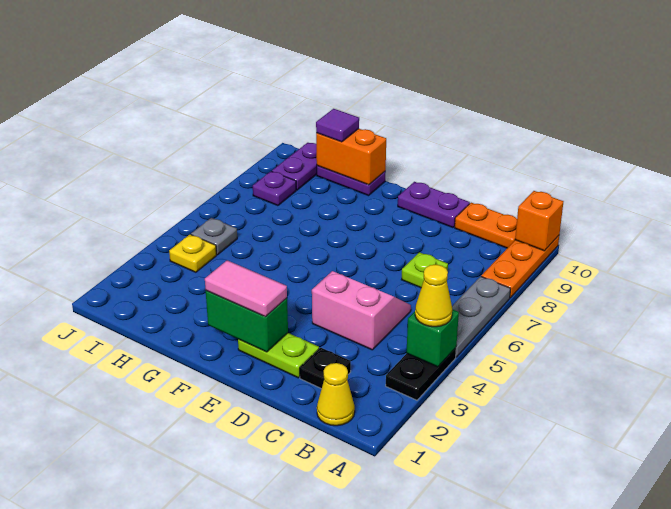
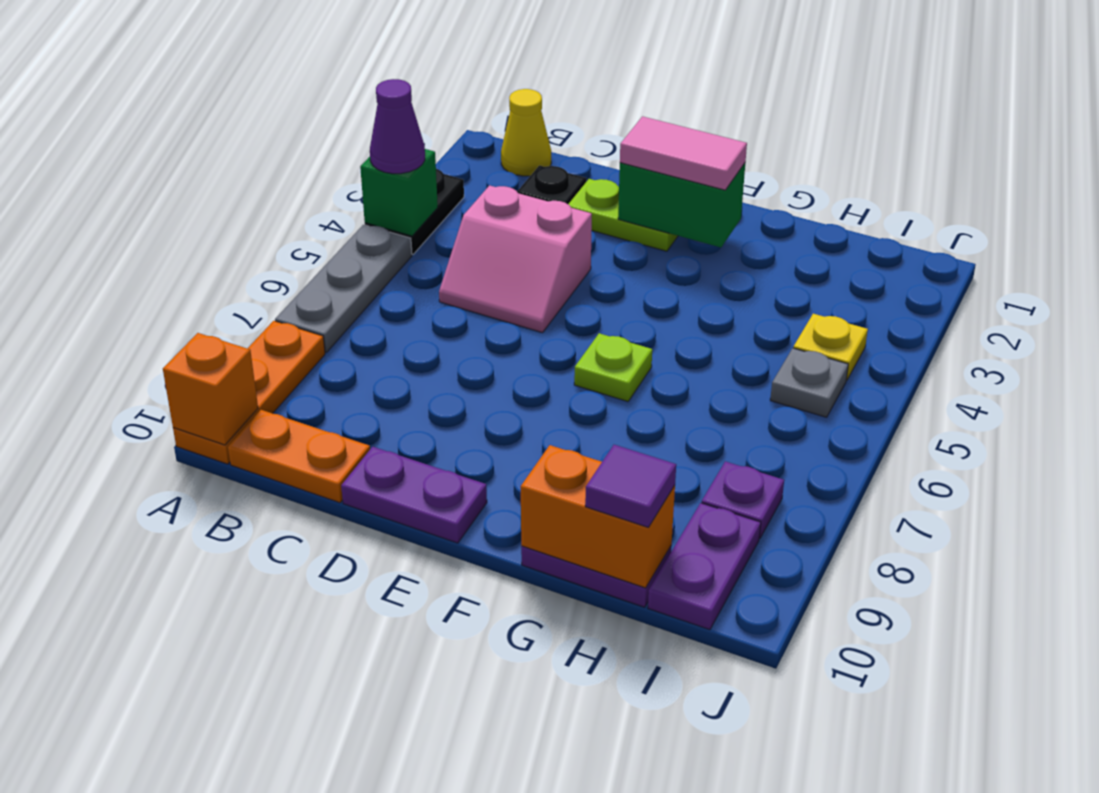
yellow 1x1 cone [415,265,452,327] -> purple 1x1 cone [370,79,425,174]
lime 1x1 plate [401,252,448,288] -> lime 1x1 plate moved to [574,333,652,402]

